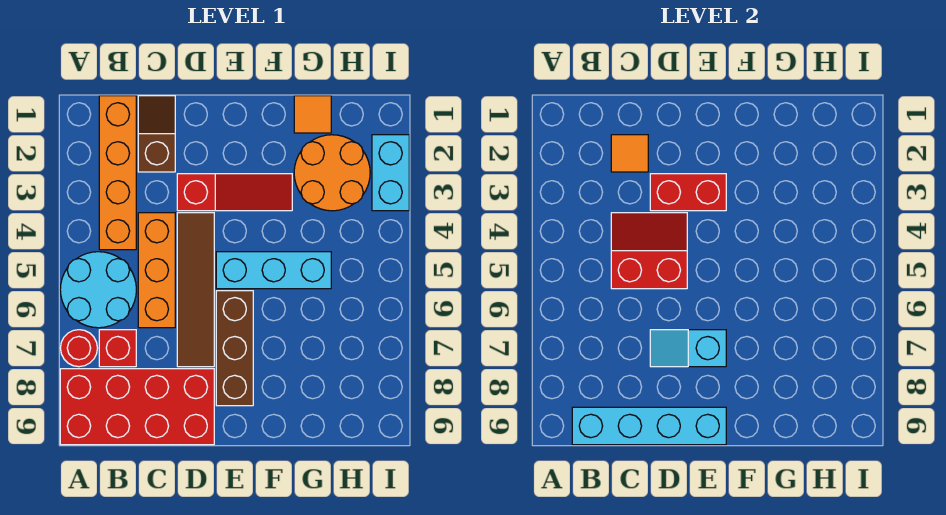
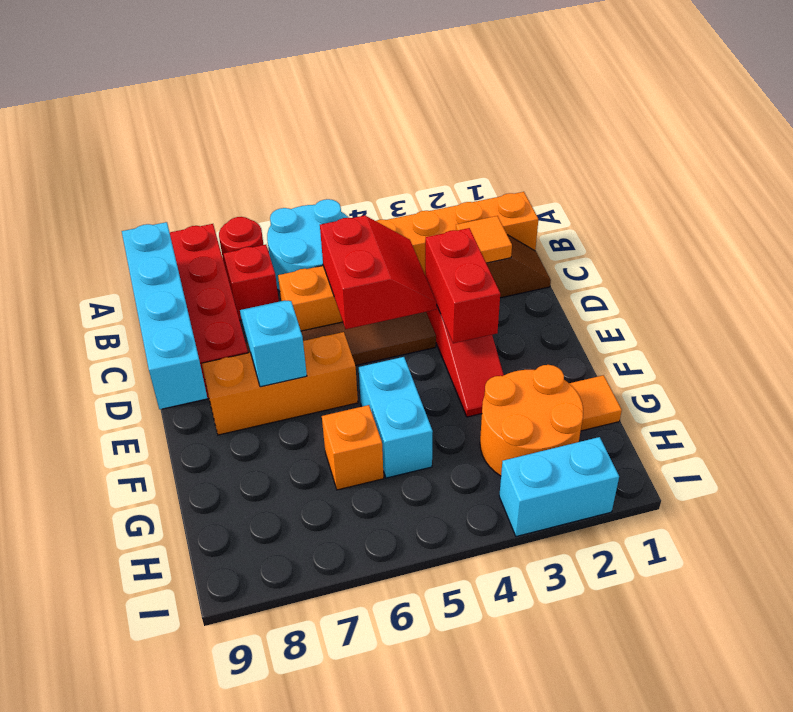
cyan 1x3 brick [216,252,331,289] -> cyan 1x2 brick [359,357,433,478]
brown 1x3 brick [216,291,253,406] -> orange 1x3 brick [202,332,358,435]
none -> orange 1x1 brick [322,405,384,490]

